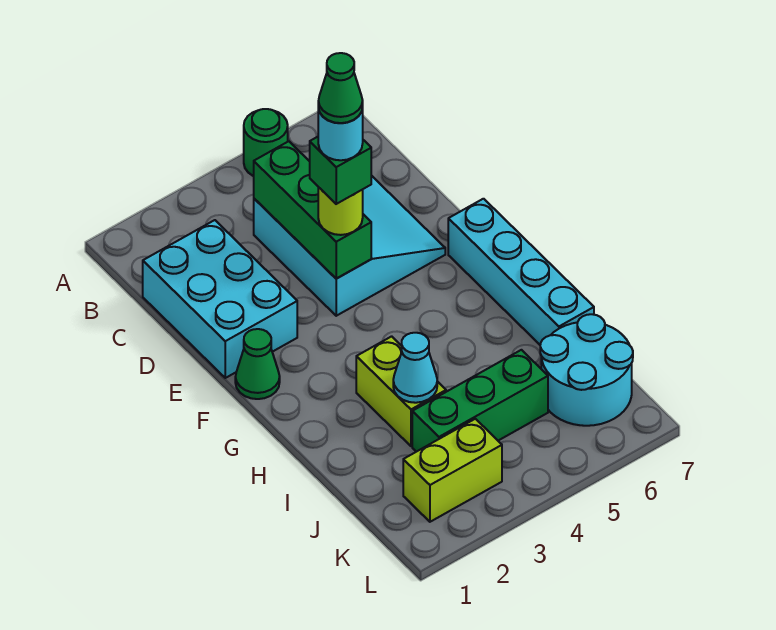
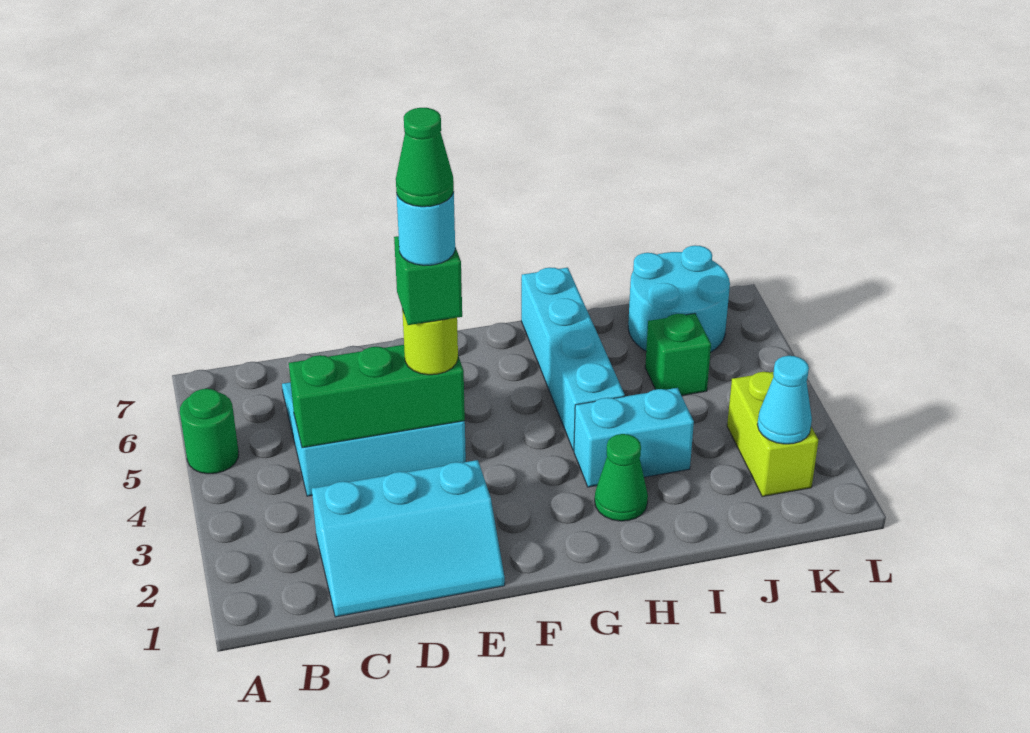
cyan 2x3 brick [143,220,297,378] -> cyan 2x3 slope [312,460,505,617]
green 1x1 cone [235,329,280,399] -> green 1x1 cone moved to [595,434,648,521]
cyan 1x4 brick [448,199,594,345] -> cyan 1x4 brick turned to [521,268,625,451]
lime 1x2 brick [356,336,446,446] -> cyan 1x2 brick [574,388,694,487]
cyan 1x1 cone [393,333,437,403] -> cyan 1x1 cone moved to [757,356,812,444]
green 1x3 brick [412,350,548,452] -> green 1x1 brick [645,314,711,396]

